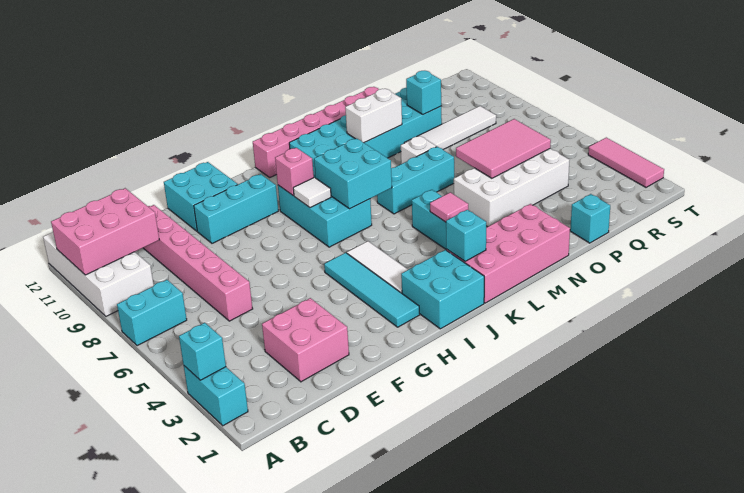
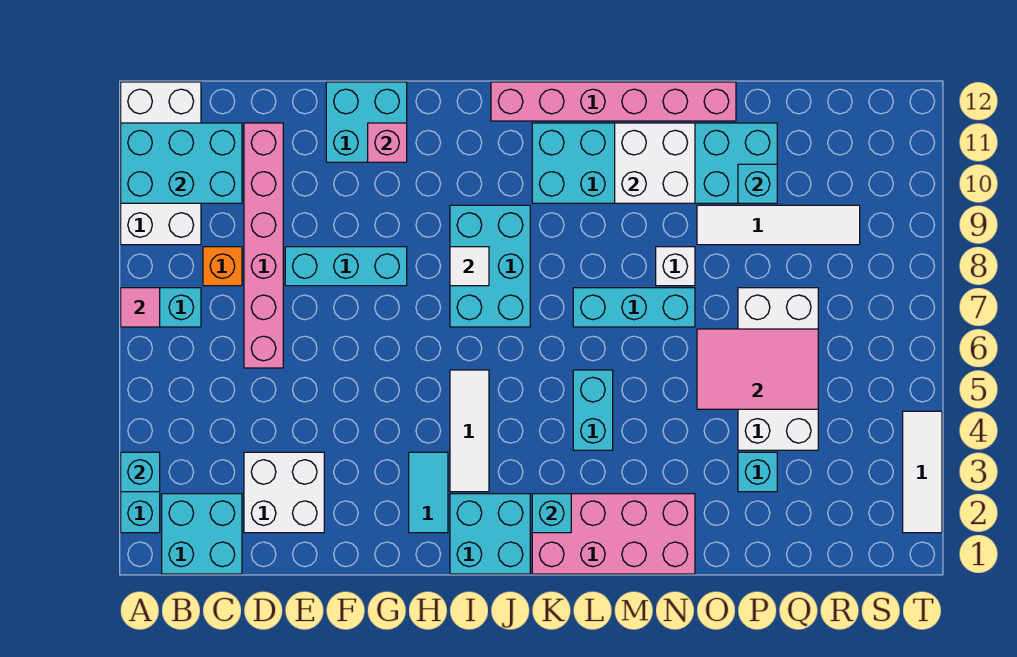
pink 2x3 brick [51,188,159,275] -> cyan 2x3 brick [121,123,242,203]
none -> orange 1x1 brick [203,247,242,286]
pink 2x2 brick [262,298,349,382] -> white 2x2 brick [244,452,324,533]
cyan 1x3 brick [194,174,278,243] -> cyan 1x3 brick moved to [285,247,407,286]
cyan 1x4 tile [324,253,420,327] -> cyan 1x2 tile [409,452,448,533]
pink 1x1 brick [275,148,314,196] -> pink 1x1 brick moved to [368,123,407,162]
cyan 2x2 brick [314,138,392,209] -> cyan 2x2 brick moved to [162,494,242,574]
pink 1x1 tile [430,192,468,222] -> pink 1x1 tile moved to [121,288,160,327]
white 1x2 brick [345,89,402,143] -> white 2x2 brick [615,123,695,203]
white 2x4 brick [454,149,569,227] -> white 2x4 brick turned to [738,288,818,450]
cyan 1x1 brick [570,194,610,243] -> cyan 1x1 brick moved to [738,452,777,492]
pink 1x3 tile [588,138,664,187] -> white 1x3 tile [903,411,942,533]

